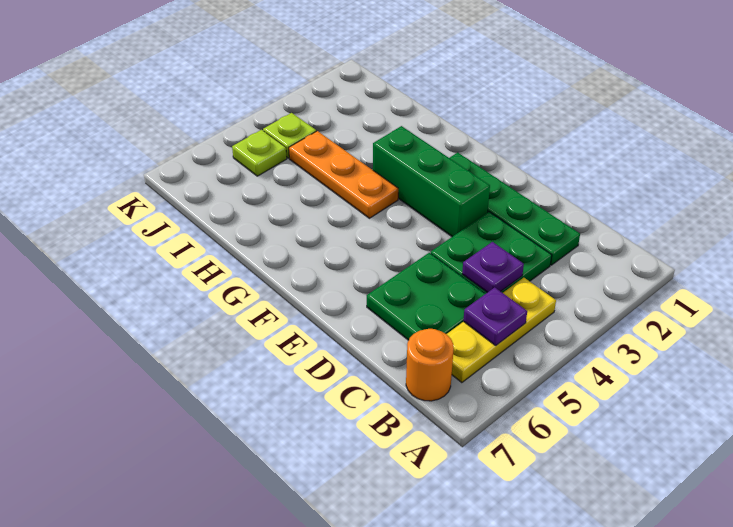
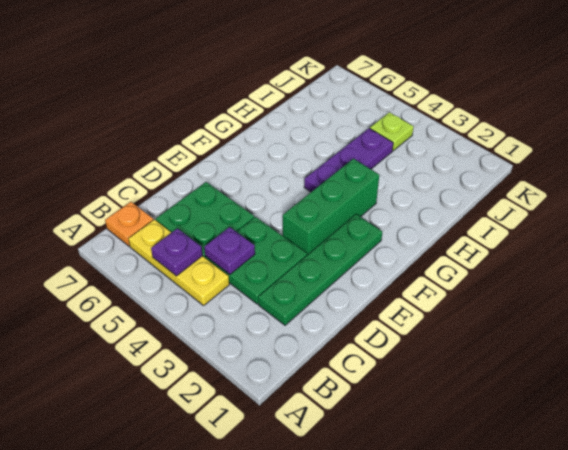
orange 1x1 round brick [406,329,454,401] -> orange 1x1 plate [105,202,153,246]
orange 1x3 plate [289,131,398,218] -> purple 1x3 plate [304,128,393,192]
lime 1x1 plate [232,130,287,176] -> none

